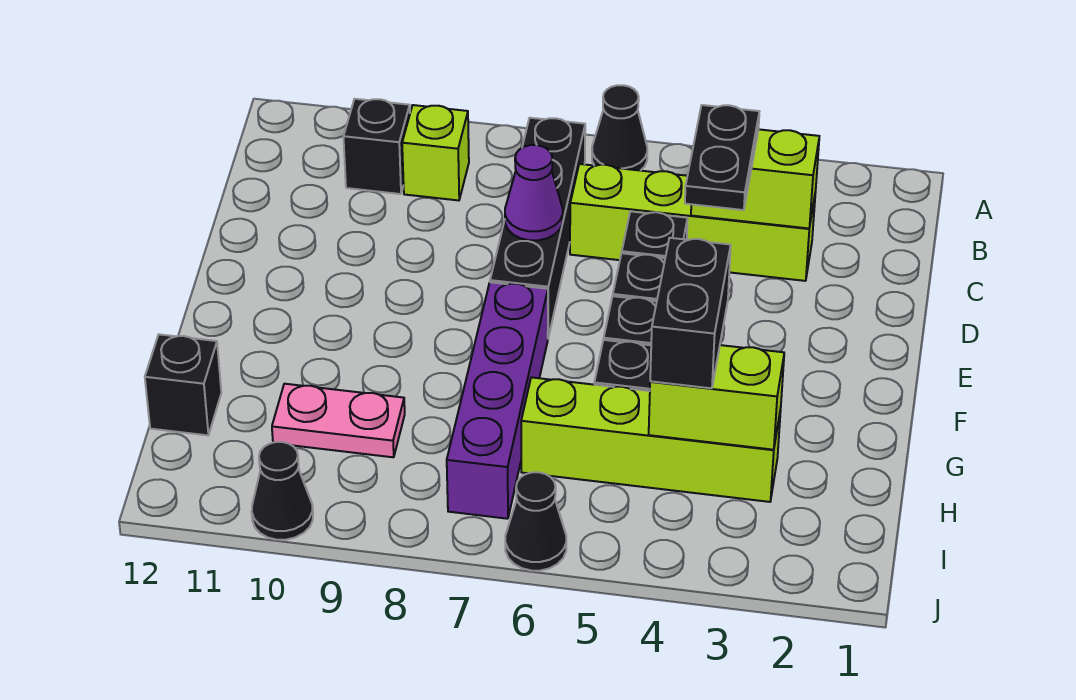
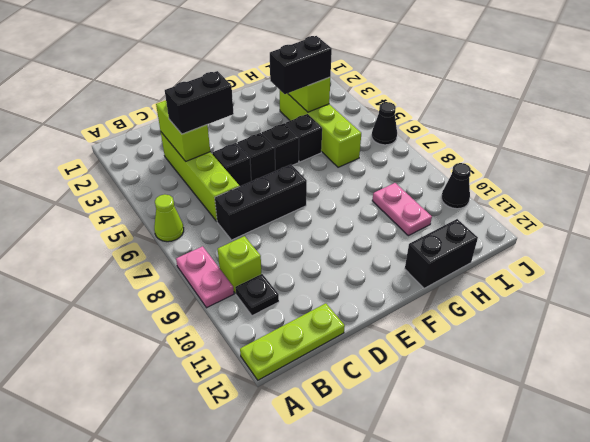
black 1x1 cone [592,85,647,171] -> lime 1x1 cone [154,194,184,242]
none -> pink 1x2 plate [176,246,234,308]
none -> lime 1x3 plate [240,303,345,380]
black 1x4 brick [490,118,585,337] -> black 1x3 brick [215,165,307,240]
black 1x1 brick [343,99,410,194] -> black 1x1 plate [235,274,279,316]
black 1x2 plate [685,105,759,210] -> black 1x2 brick [165,71,234,134]
purple 1x1 cone [505,145,563,240] -> none
purple 1x4 brick [447,282,548,519] -> none
black 1x1 brick [145,334,221,435] -> black 1x2 brick [405,219,478,288]

